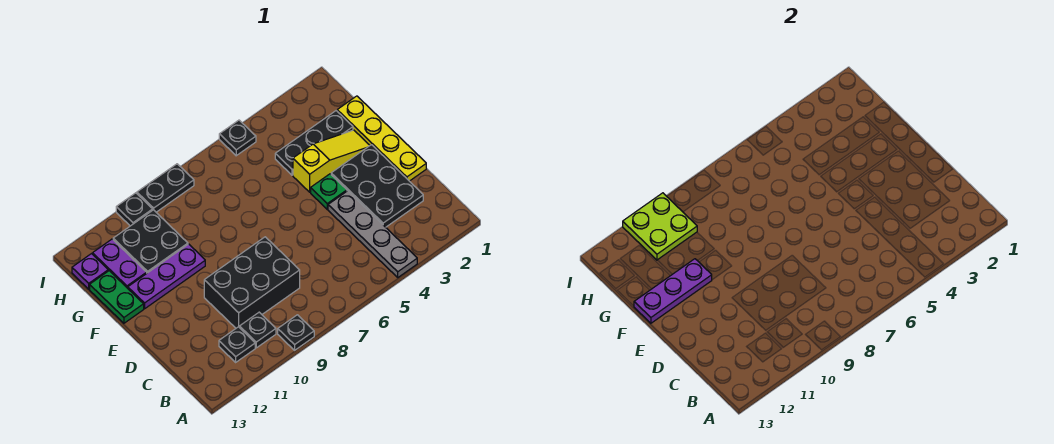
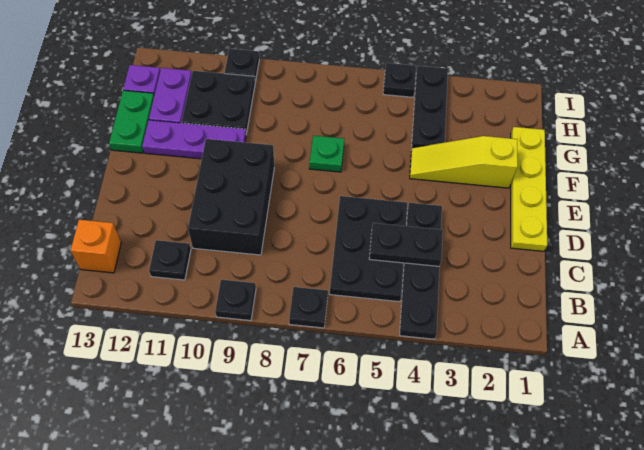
grey 1x4 plate [328,191,417,277] -> black 1x4 plate [400,203,442,339]
black 1x1 plate [240,312,276,348] -> black 1x1 plate moved to [289,287,328,328]
none -> orange 1x1 brick [70,220,121,273]
black 2x3 plate [331,145,423,227] -> black 2x3 plate moved to [330,196,407,302]
black 2x3 brick [204,237,300,328] -> black 2x3 brick turned to [188,139,274,255]
green 1x1 plate [311,174,347,209] -> green 1x1 plate moved to [309,136,344,172]
yellow 1x3 slope [293,130,370,192] -> yellow 1x3 slope turned to [410,136,518,188]
purple 1x3 plate [634,259,712,323] -> none
black 1x3 plate [275,111,353,175] -> black 1x3 plate turned to [412,66,448,148]
lime 2x2 plate [623,193,697,260] -> none
black 1x2 plate [137,164,194,212] -> black 1x2 plate moved to [369,223,443,266]

